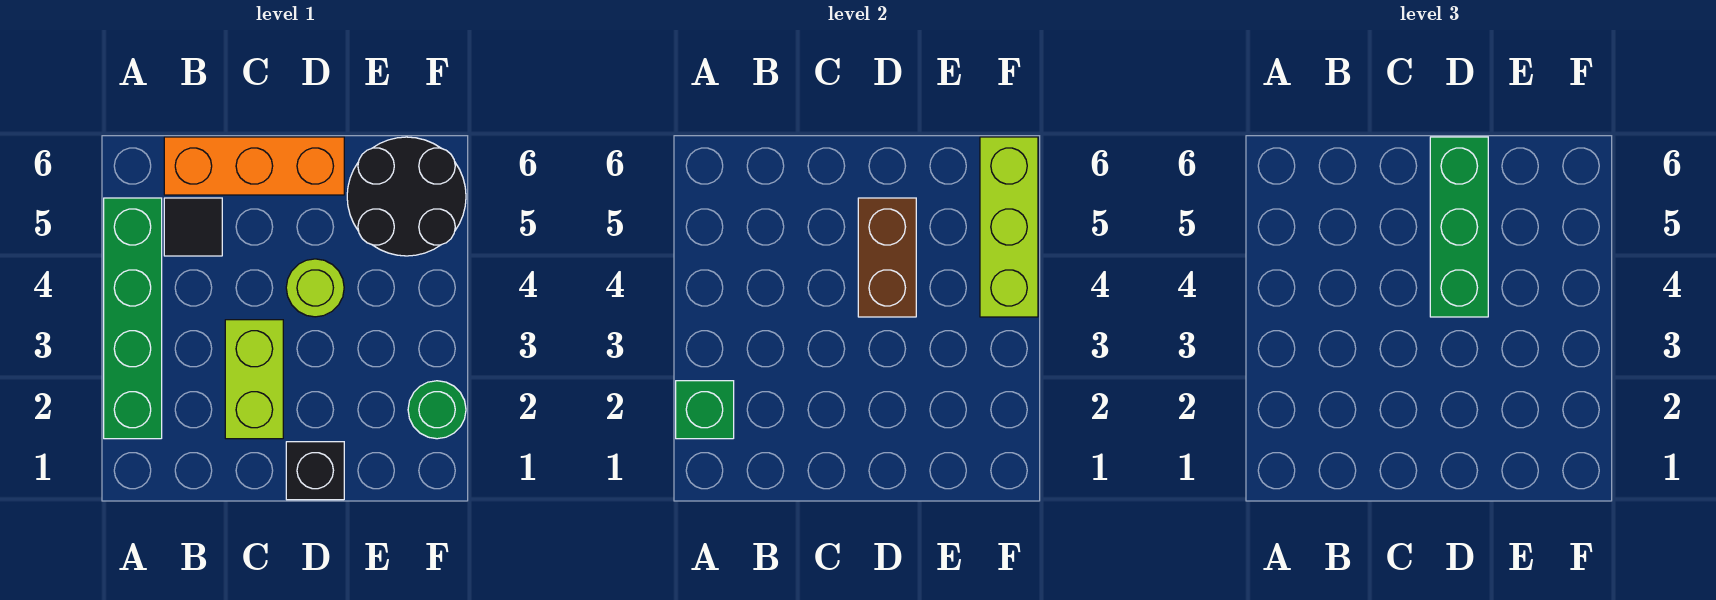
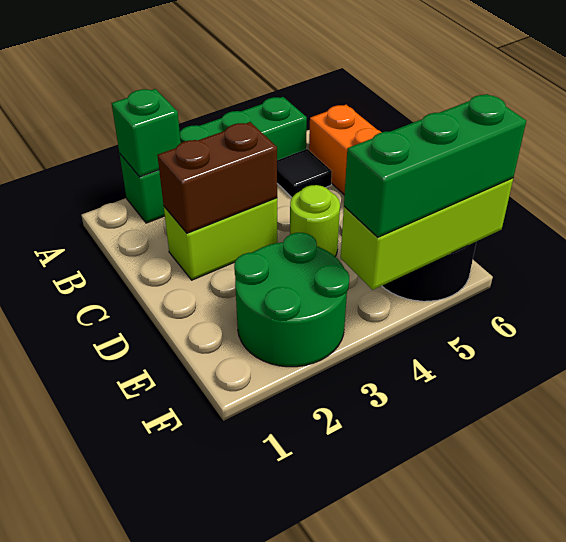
black 1x1 brick [286,442,344,500] -> none
brown 1x2 brick [858,198,916,317] -> brown 1x2 brick moved to [157,122,277,233]
green 1x3 brick [1430,137,1488,317] -> green 1x3 brick moved to [344,94,526,237]
green 1x1 round brick [408,381,466,439] -> green 2x2 round brick [234,233,349,367]

